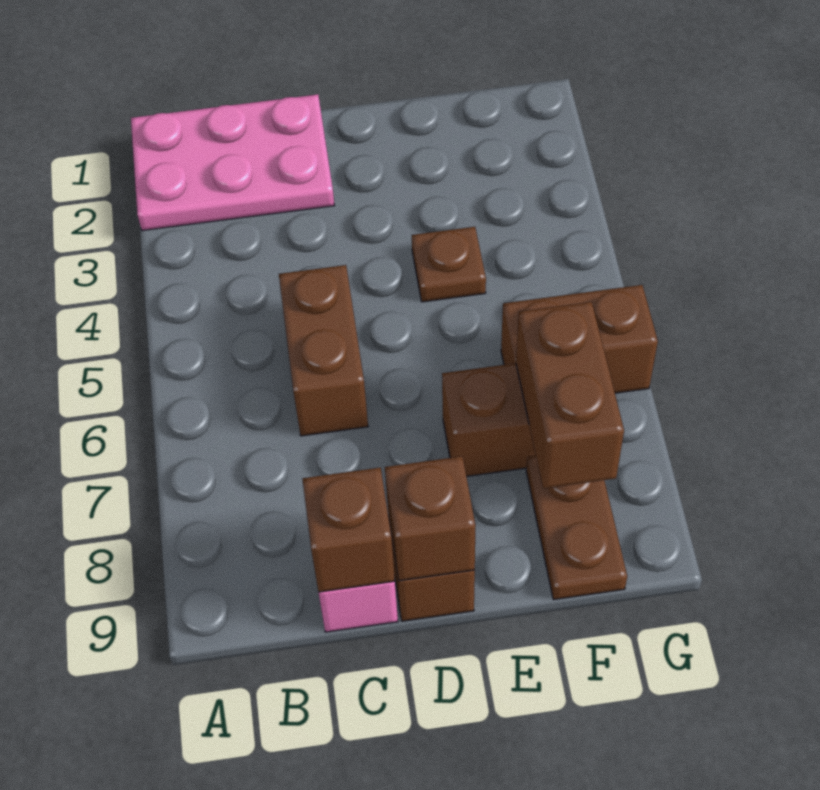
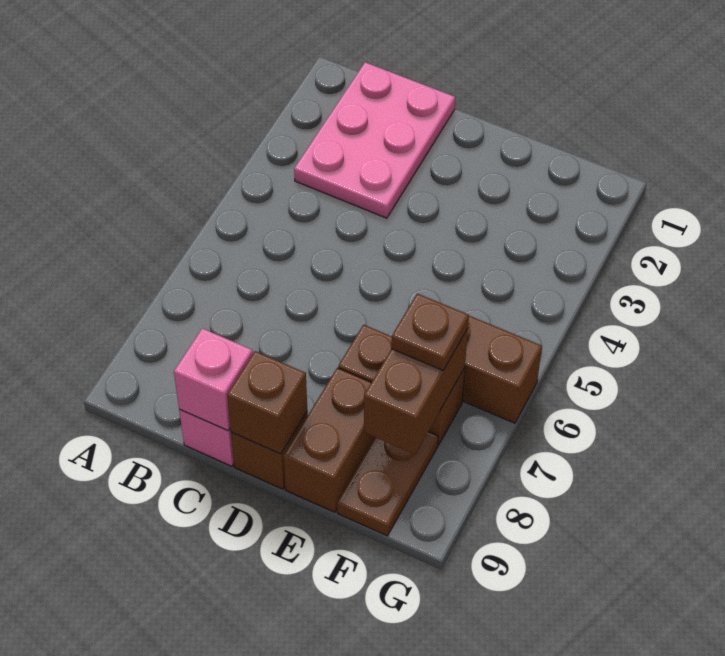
pink 2x3 plate [131,94,334,230] -> pink 2x3 plate turned to [294,62,455,218]
brown 1x2 brick [279,265,368,436] -> brown 1x2 brick moved to [284,368,375,512]
brown 1x1 brick [302,468,395,592] -> pink 1x1 brick [174,328,253,431]
brown 1x1 plate [412,227,486,302] -> brown 1x1 plate moved to [391,293,469,370]

